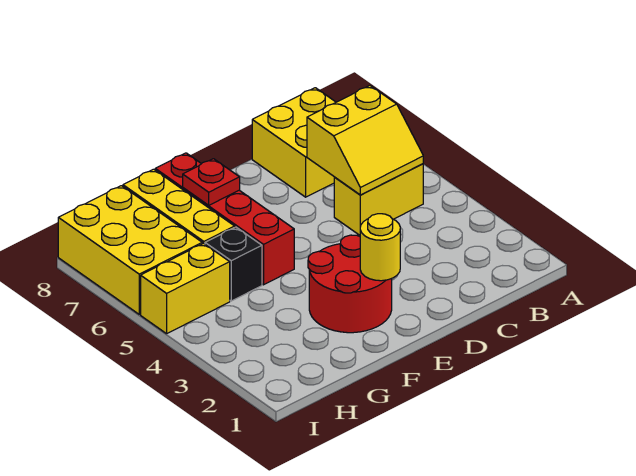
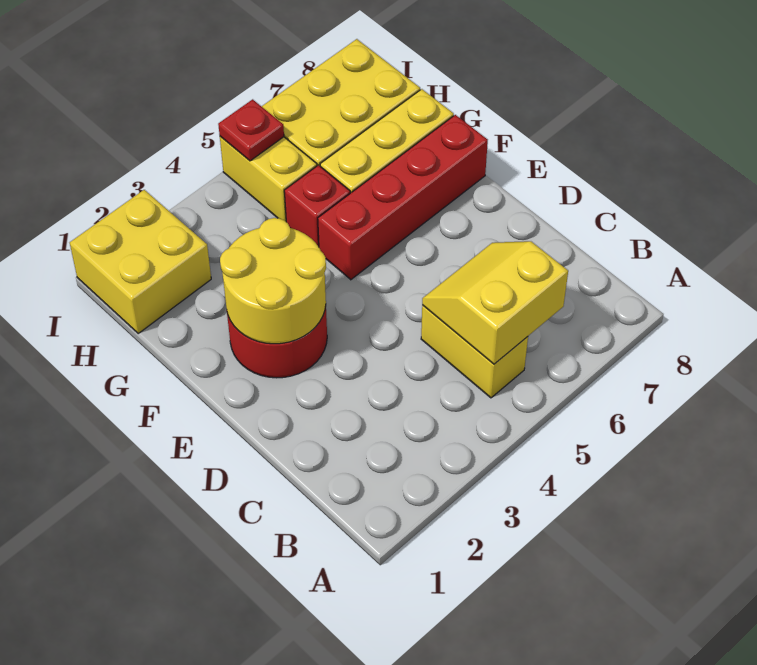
yellow 2x2 slope [307,86,423,195] -> yellow 2x2 slope turned to [422,241,568,364]
yellow 2x2 brick [252,88,336,197] -> yellow 2x2 brick moved to [70,190,211,333]
yellow 1x1 round brick [360,214,400,281] -> yellow 2x2 round brick [220,218,326,344]
red 1x1 plate [183,159,240,205] -> red 1x1 plate moved to [218,99,284,161]
black 1x1 brick [205,227,262,301] -> red 1x1 brick [284,165,350,247]

